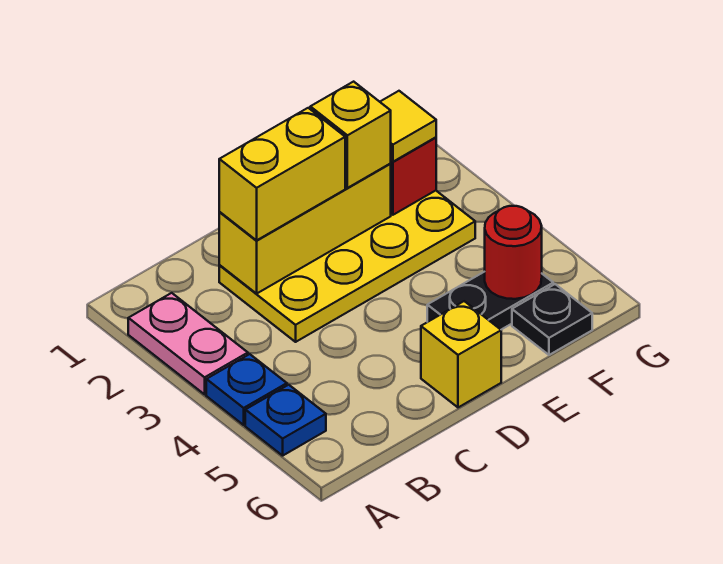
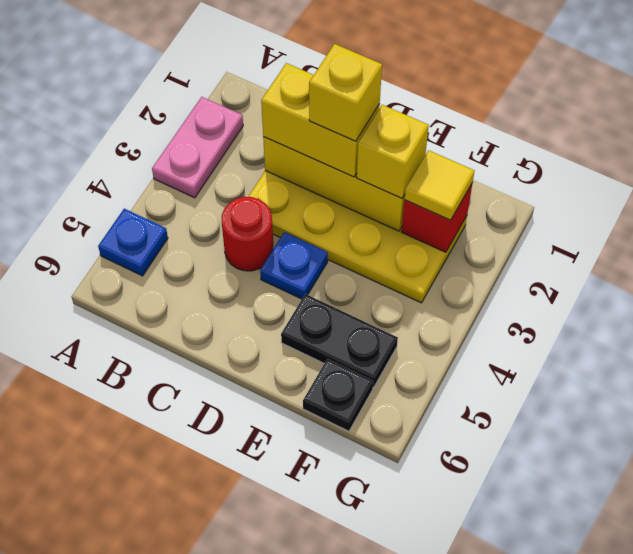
blue 1x1 plate [206,354,287,425] -> blue 1x1 plate moved to [260,232,328,299]
yellow 1x1 brick [421,301,501,407] -> yellow 1x1 brick moved to [309,44,382,141]
red 1x1 round brick [485,206,542,299] -> red 1x1 round brick moved to [222,197,273,271]

